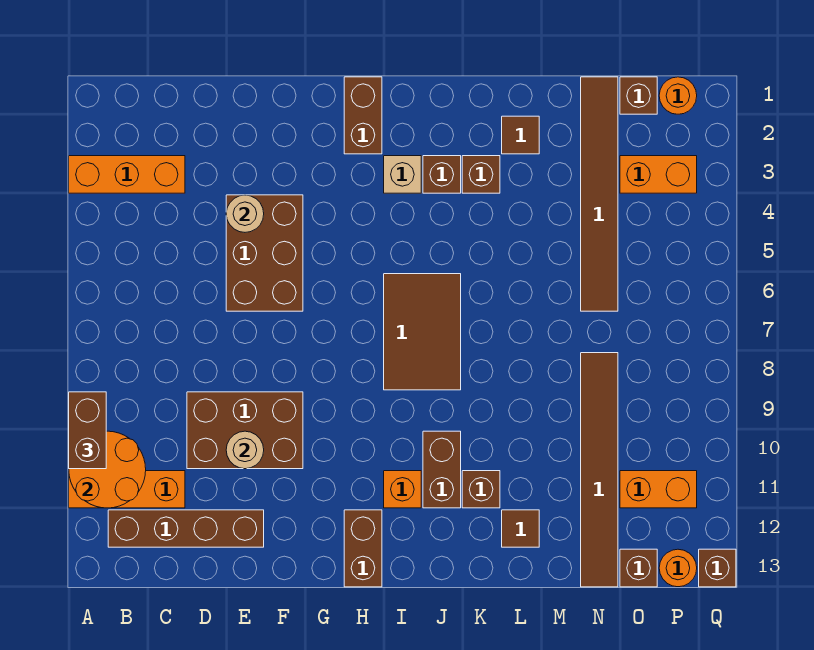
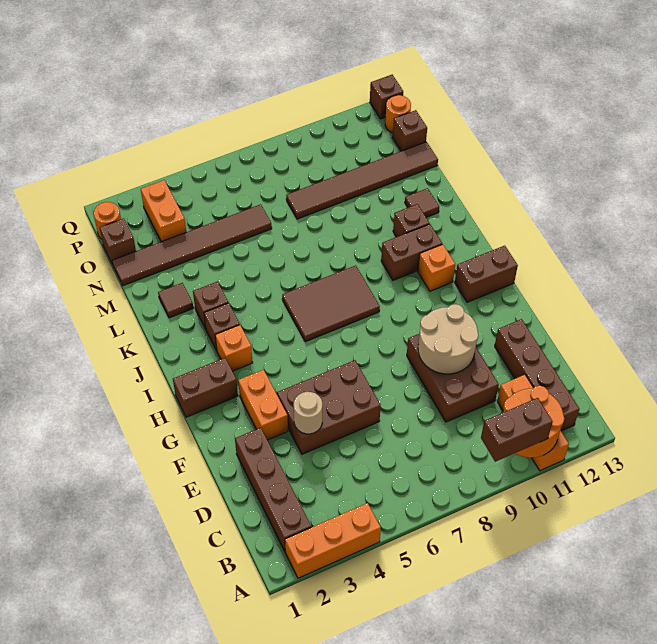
orange 1x3 brick [69,156,185,193] -> orange 1x3 brick turned to [285,503,381,578]
none -> brown 1x4 brick [235,428,311,552]
tan 1x1 round brick [226,431,264,469] -> tan 2x2 round brick [418,304,478,374]
tan 1x1 brick [384,156,421,193] -> orange 1x1 brick [215,325,253,371]
orange 1x2 brick [620,471,697,508] -> orange 1x2 brick moved to [238,370,288,440]

